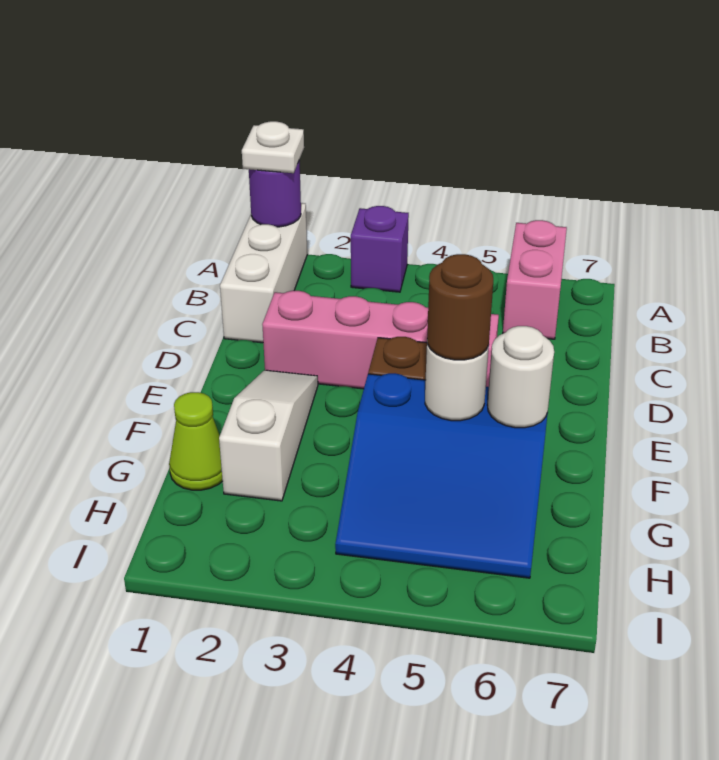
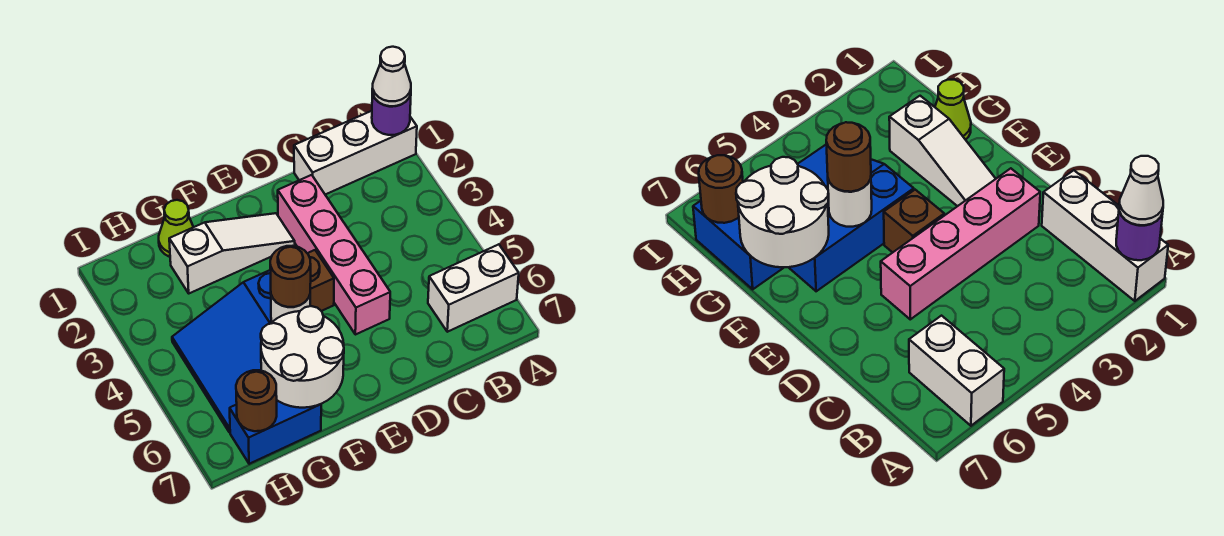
white 1x1 plate [242,121,304,173] -> white 1x1 cone [372,47,411,106]
purple 1x1 brick [351,206,409,292] -> none
pink 1x2 brick [503,220,567,339] -> white 1x2 brick [428,244,519,332]
white 1x1 round brick [487,326,554,428] -> white 2x2 round brick [261,306,344,408]
none -> blue 1x2 brick [230,401,321,464]
none -> brown 1x1 round brick [236,370,277,431]

